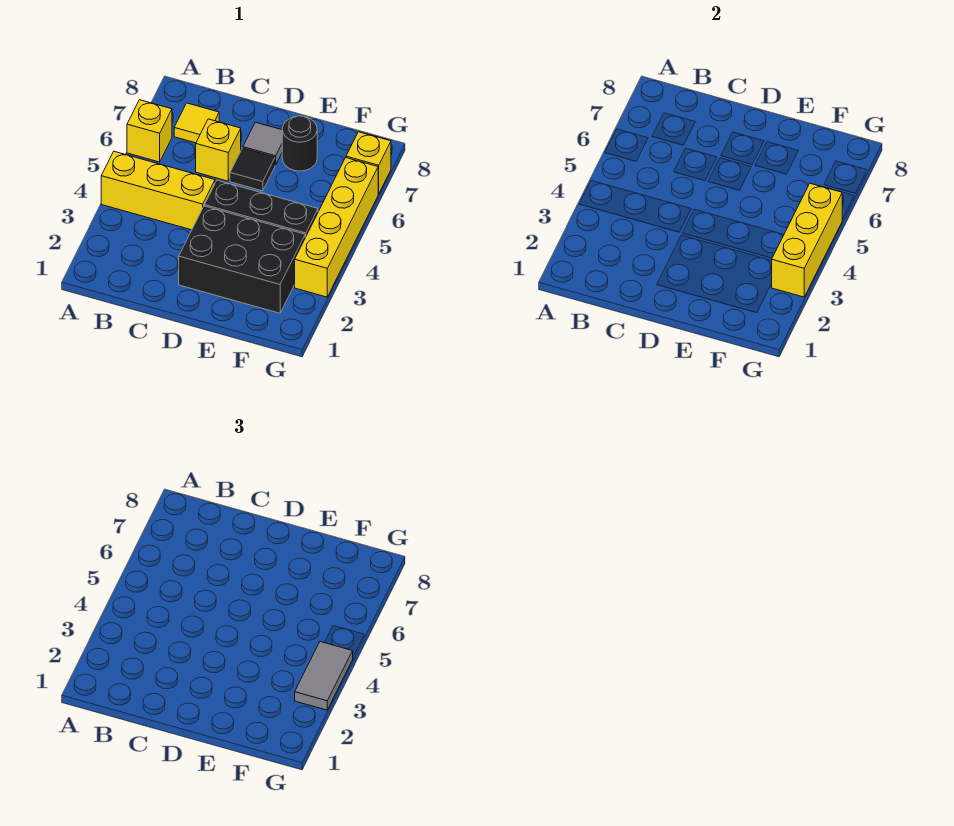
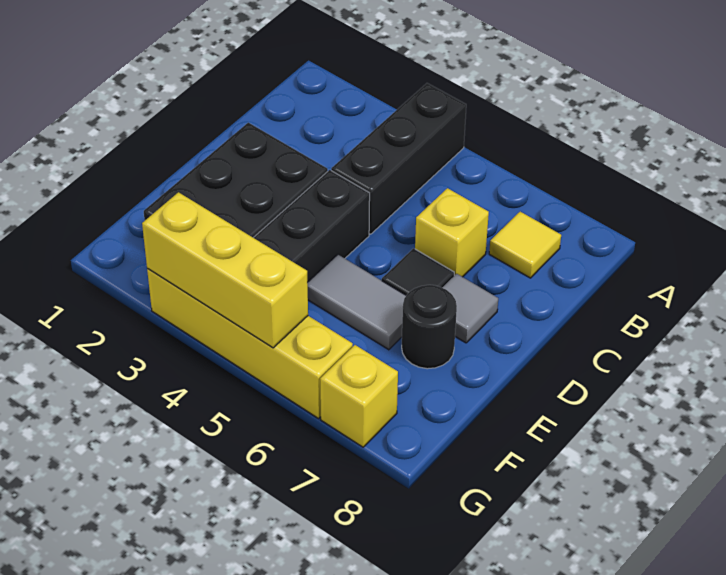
yellow 1x3 brick [101,151,215,230] -> black 1x3 brick [331,83,466,234]
yellow 1x1 brick [127,100,172,162] -> none
grey 1x2 tile [295,642,353,710] -> grey 1x2 tile moved to [307,255,406,350]

